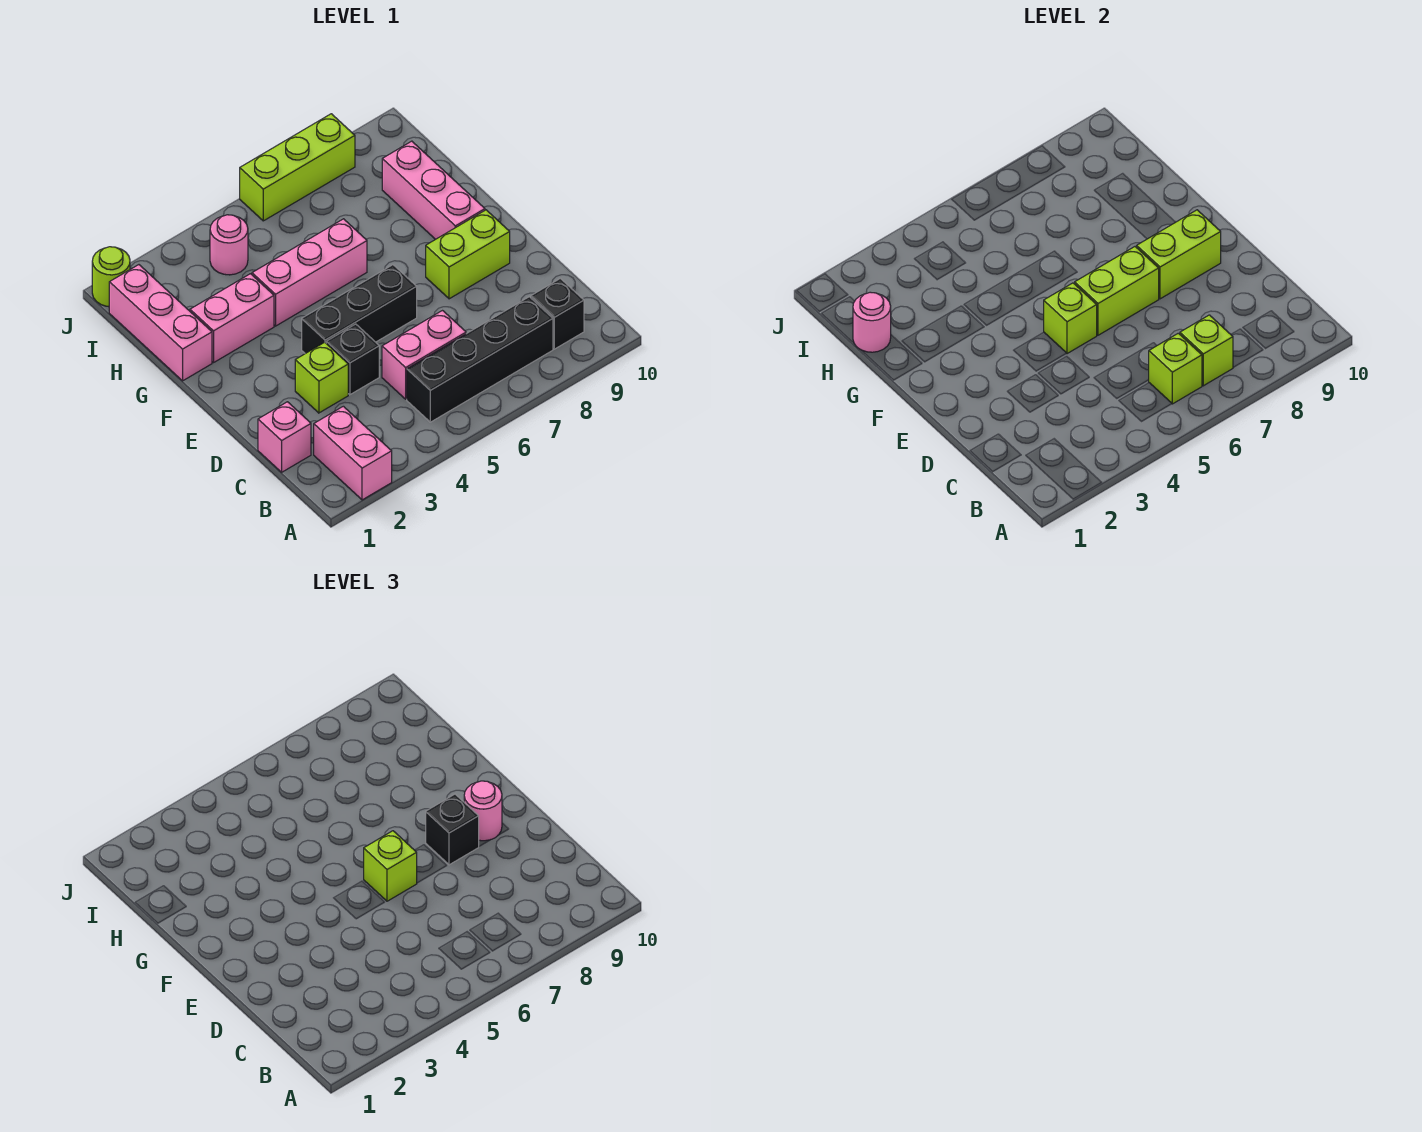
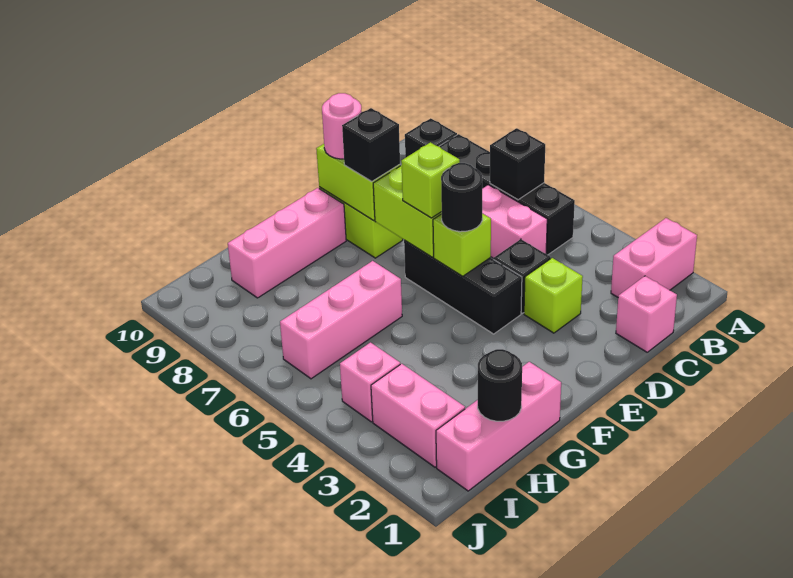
lime 1x1 brick [1149,333,1202,404] -> black 1x1 brick [490,128,545,200]
lime 1x1 brick [1180,315,1233,386] -> none
none -> black 1x1 round brick [441,163,482,232]
pink 1x2 brick [190,274,274,362] -> pink 1x2 brick moved to [371,364,465,467]
pink 1x3 brick [252,219,367,326] -> pink 1x3 brick turned to [280,261,402,379]
pink 1x1 round brick [853,292,891,352] -> black 1x1 round brick [478,349,522,421]
pink 1x1 round brick [210,215,248,275] -> pink 1x1 brick [340,343,400,422]
lime 1x1 round brick [92,247,130,307] -> none
lime 1x3 brick [240,114,355,221] -> none

